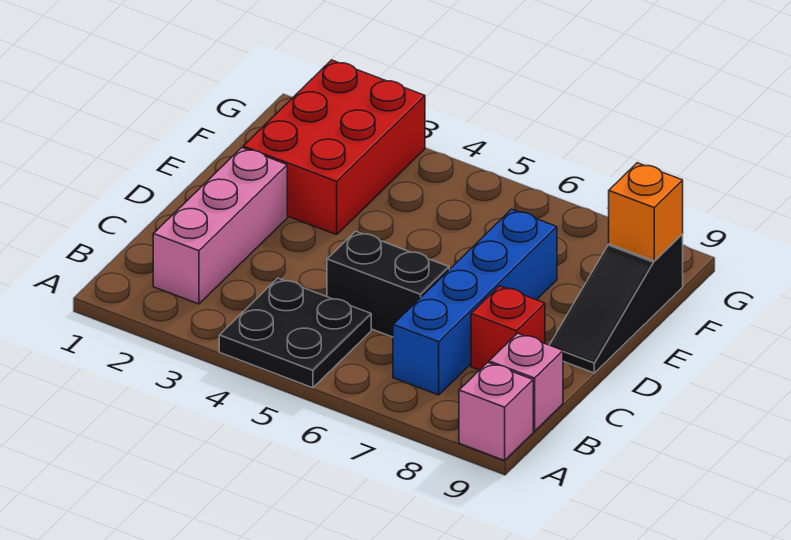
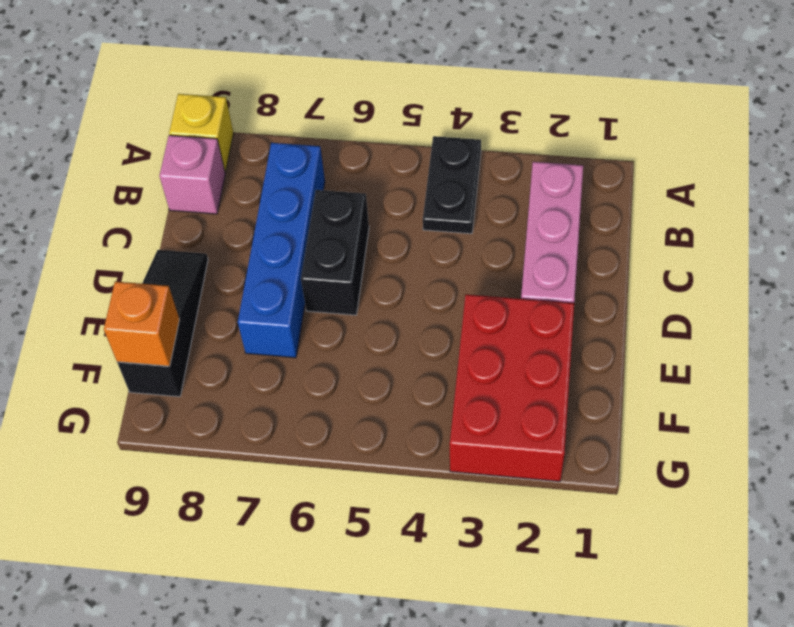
black 2x2 plate [219,278,371,388] -> black 1x2 plate [423,136,481,234]
pink 1x1 brick [459,362,533,461] -> yellow 1x1 brick [169,94,234,172]
black 1x2 brick [327,231,449,337] -> black 1x2 brick turned to [301,190,369,315]
red 1x1 brick [471,286,545,370] -> none

